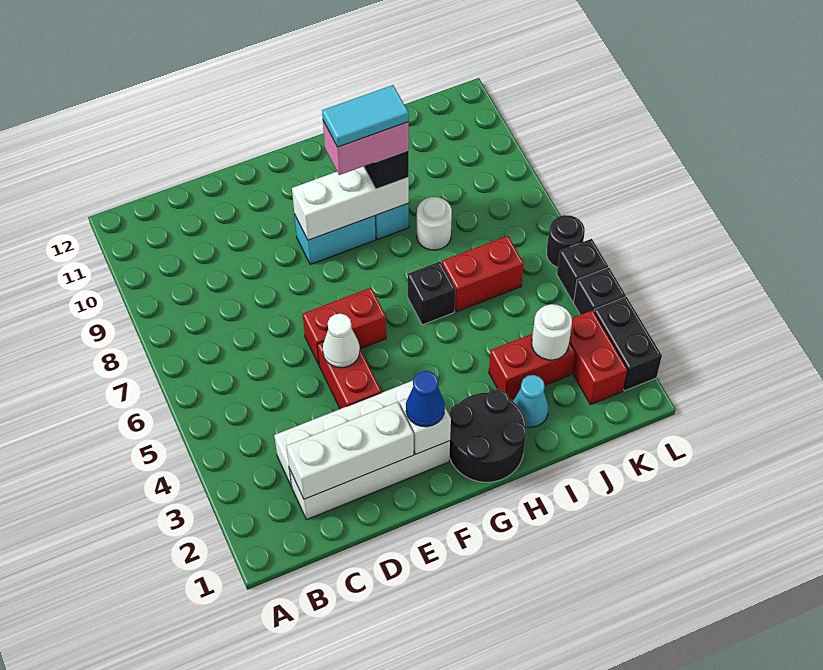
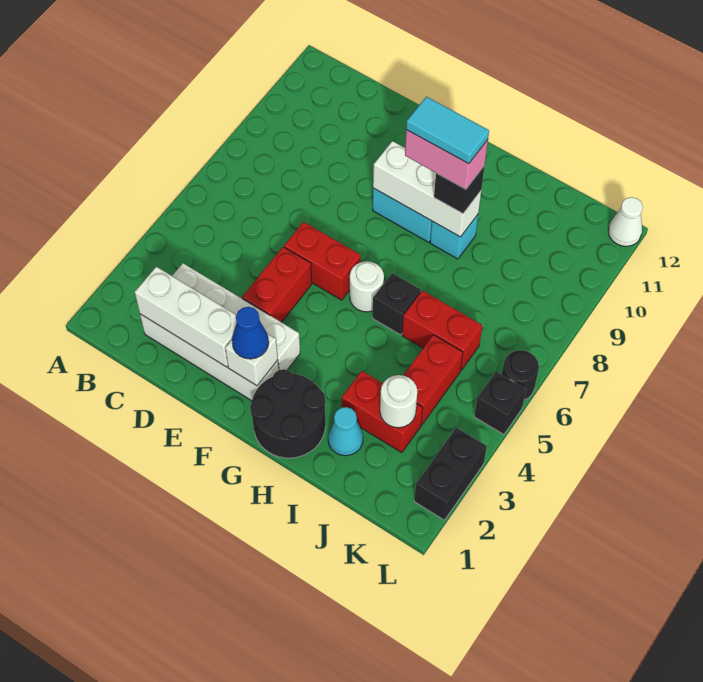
white 1x1 cone [323,314,360,368] -> white 1x1 cone moved to [608,197,643,246]
white 1x1 round brick [417,197,452,250] -> white 1x1 round brick moved to [350,261,384,312]
red 1x2 brick [569,310,627,405] -> red 1x2 brick moved to [403,335,463,425]
black 1x1 brick [574,267,626,315] -> none

